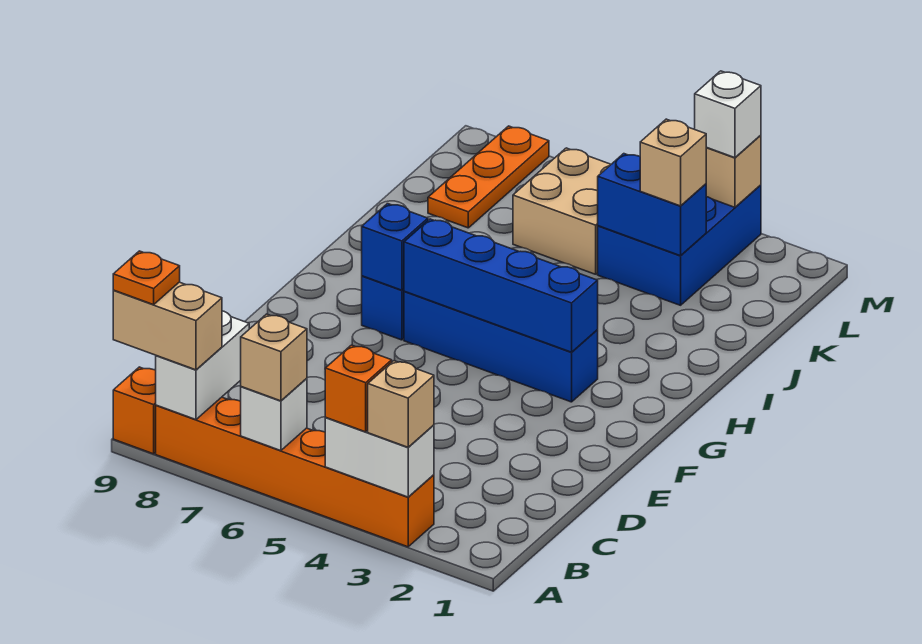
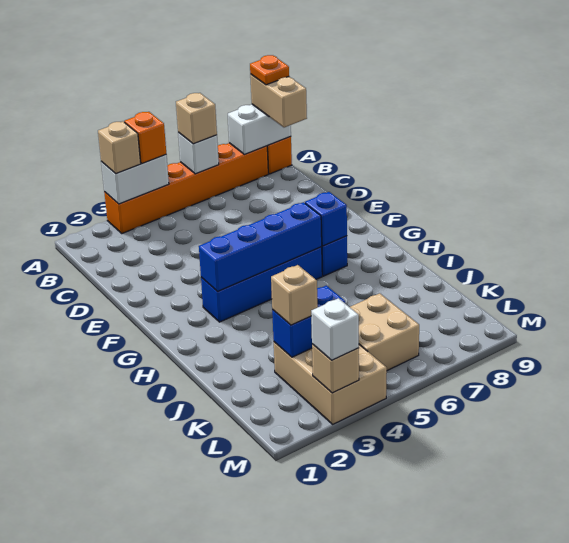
white 1x2 brick [156,311,249,420] -> white 1x2 brick turned to [228,104,291,154]
tan 1x2 brick [113,282,222,370] -> tan 1x2 brick turned to [250,74,307,127]
blue 2x3 brick [598,185,761,305] -> tan 2x3 brick [274,342,387,424]
orange 1x3 plate [428,126,549,228] -> none

